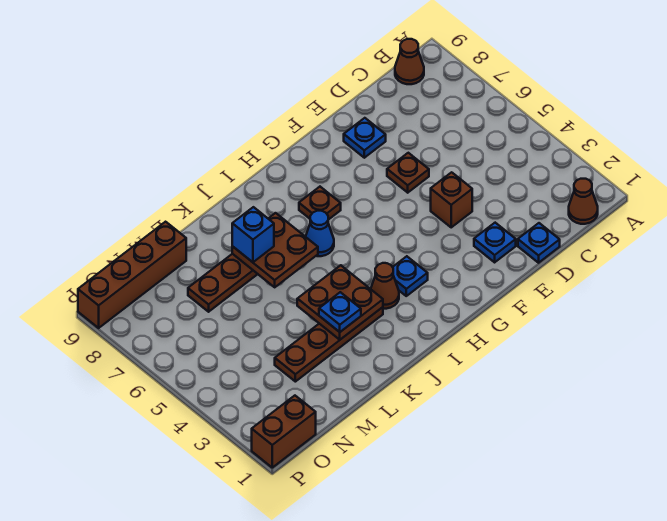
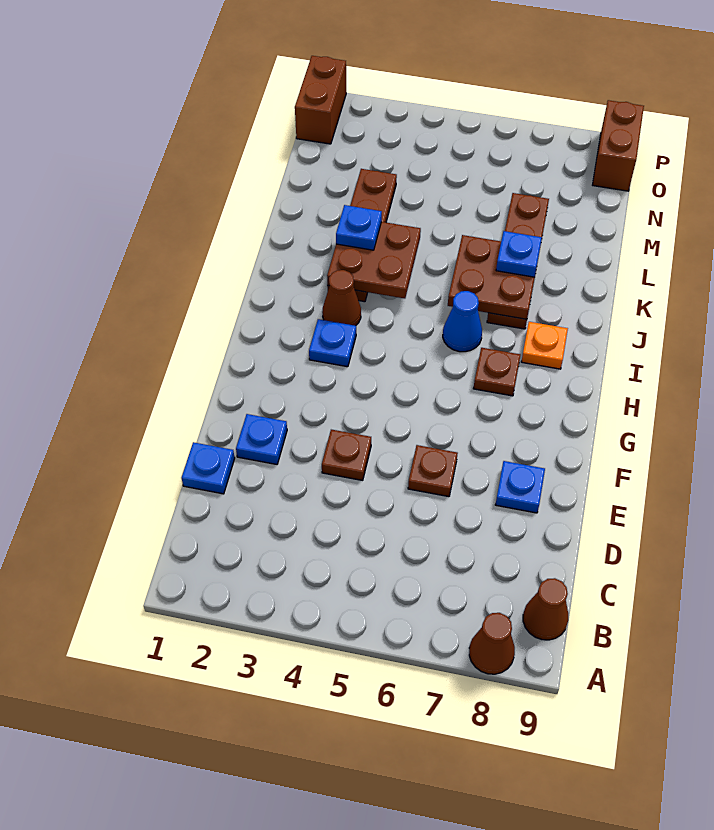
brown 1x1 cone [569,179,598,224] -> brown 1x1 cone moved to [469,613,515,674]
brown 1x1 brick [431,172,472,227] -> brown 1x1 plate [322,430,371,480]
none -> orange 1x1 plate [521,322,568,369]
blue 1x1 brick [232,207,274,262] -> blue 1x1 plate [496,231,542,277]
brown 1x4 brick [78,222,186,328] -> brown 1x2 brick [593,100,644,191]

